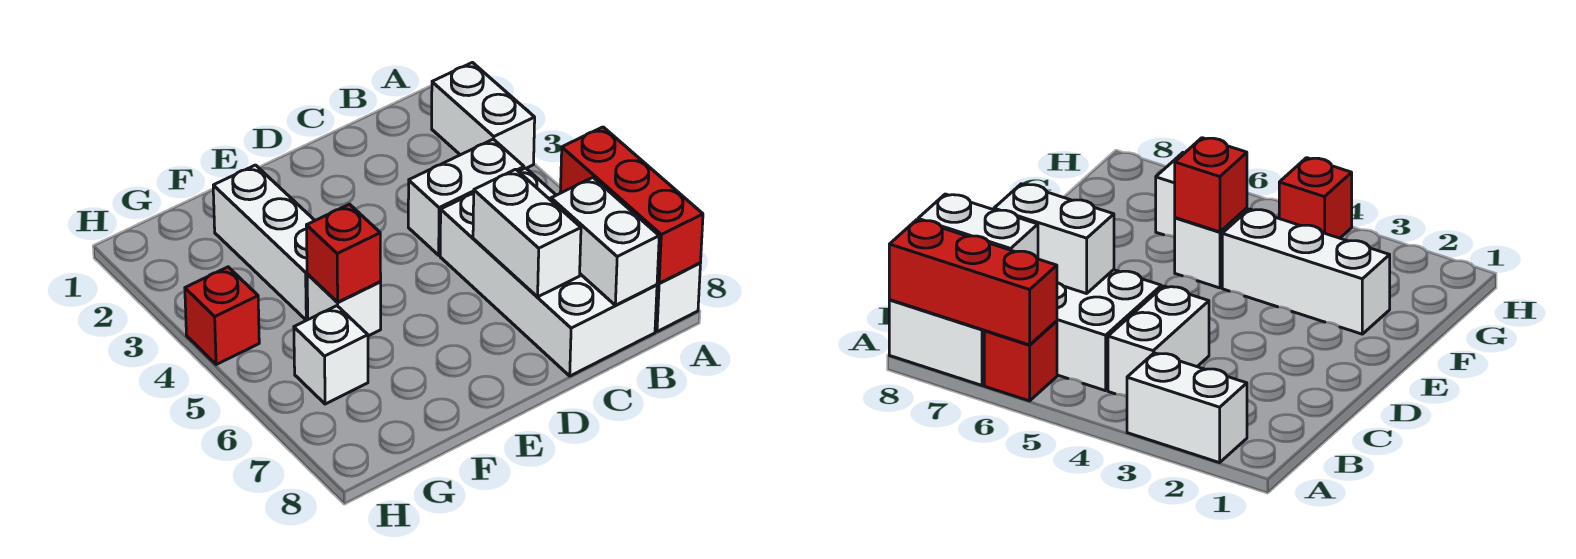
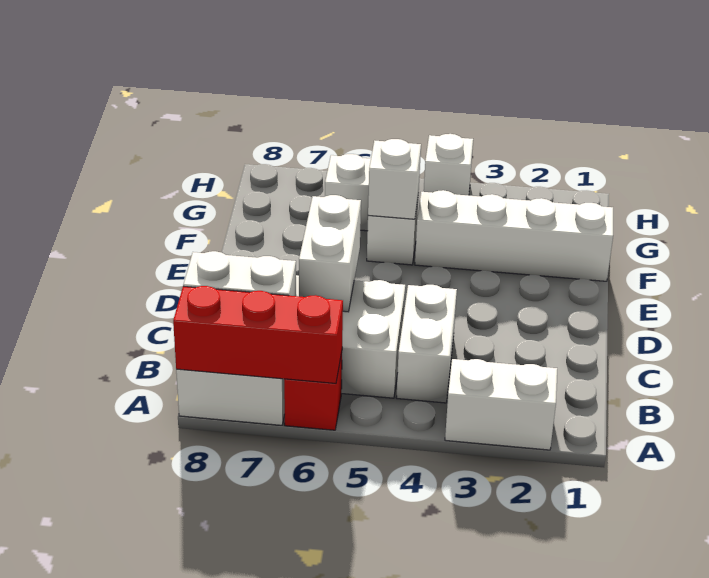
white 1x2 brick [473,169,581,297] -> white 1x2 brick turned to [299,195,361,312]
white 1x3 brick [213,165,315,320] -> white 1x4 brick [415,190,613,281]
red 1x1 brick [306,204,381,302] -> white 1x1 brick [368,139,421,219]
red 1x1 brick [185,267,259,365] -> white 1x1 brick [424,134,473,195]

